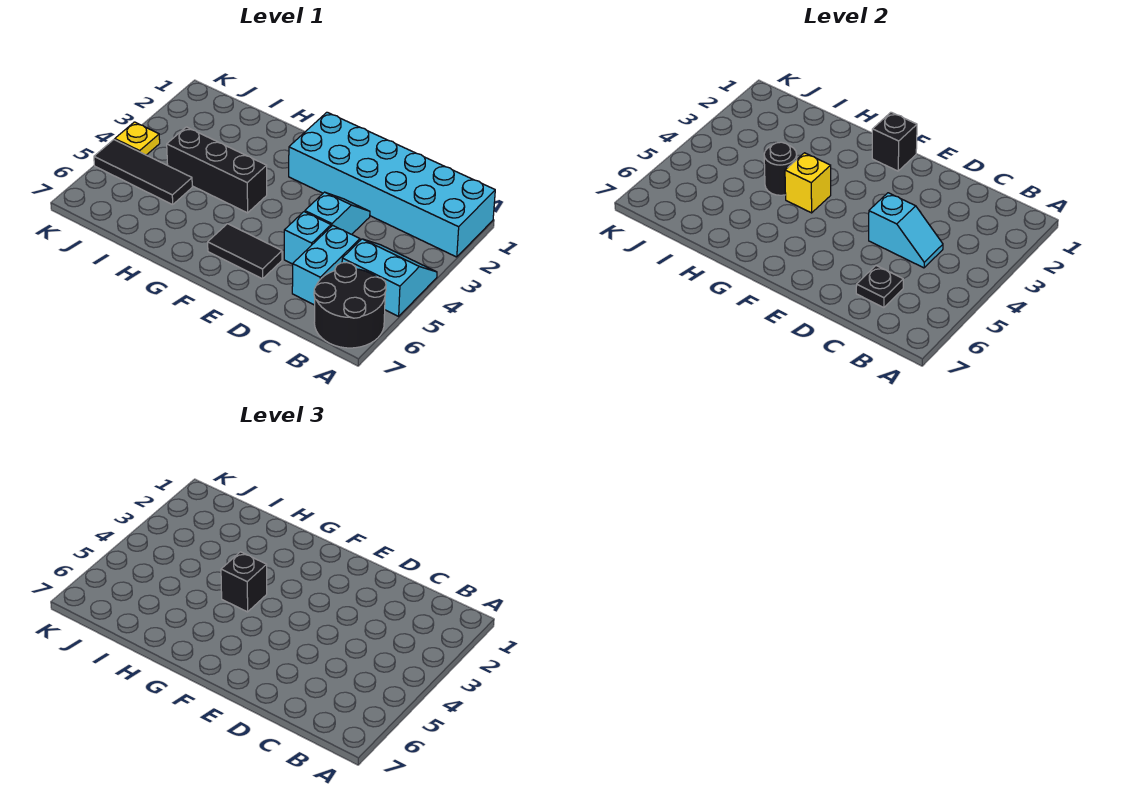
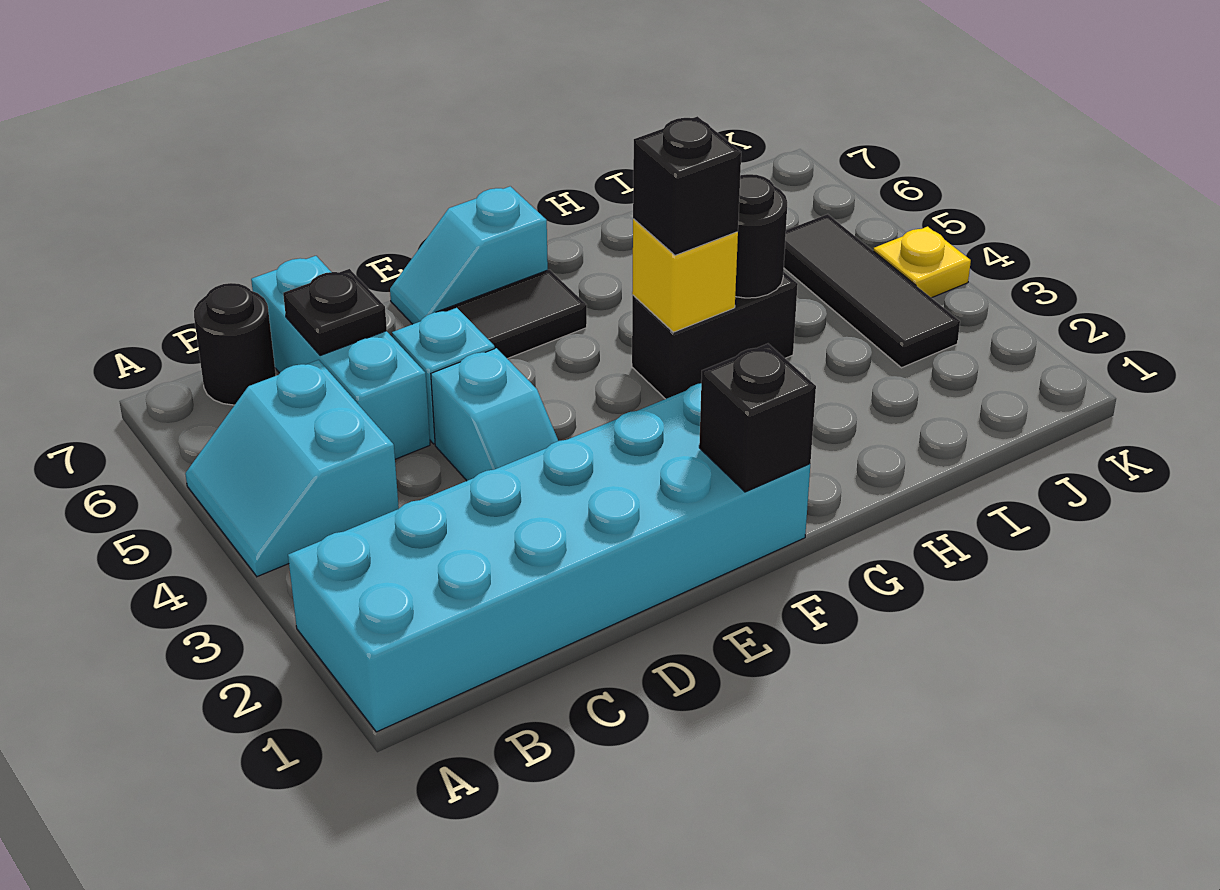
cyan 2x2 slope [342,239,437,316] -> cyan 2x2 slope turned to [185,360,399,577]
black 2x2 round brick [314,262,386,348] -> black 1x1 round brick [194,283,276,405]
cyan 1x2 slope [869,193,943,268] -> cyan 1x2 slope moved to [390,186,548,324]
cyan 1x2 brick [292,225,360,305] -> cyan 1x3 brick [251,256,430,459]
black 1x3 brick [167,127,267,213] -> black 1x2 brick [632,272,798,399]
black 1x3 tile [94,140,192,205] -> black 1x3 tile turned to [784,214,960,368]

